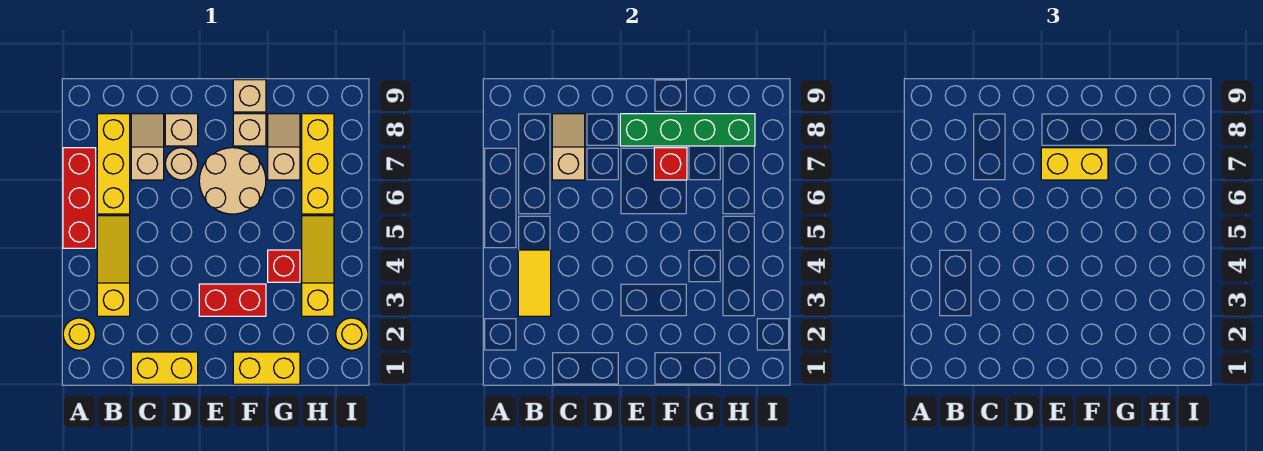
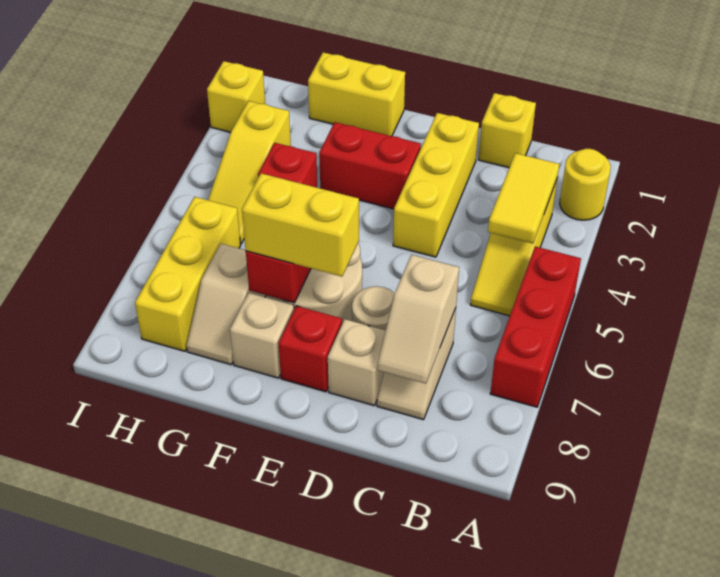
yellow 1x3 brick [97,114,130,214] -> yellow 1x3 brick moved to [393,113,479,257]
yellow 1x2 brick [131,352,198,384] -> yellow 1x1 brick [479,93,536,168]
none -> red 1x1 brick [278,306,342,392]
green 1x4 brick [620,114,755,146] -> none
tan 1x1 brick [233,80,266,112] -> none
yellow 1x1 round brick [336,318,368,350] -> yellow 1x1 brick [207,61,265,132]

